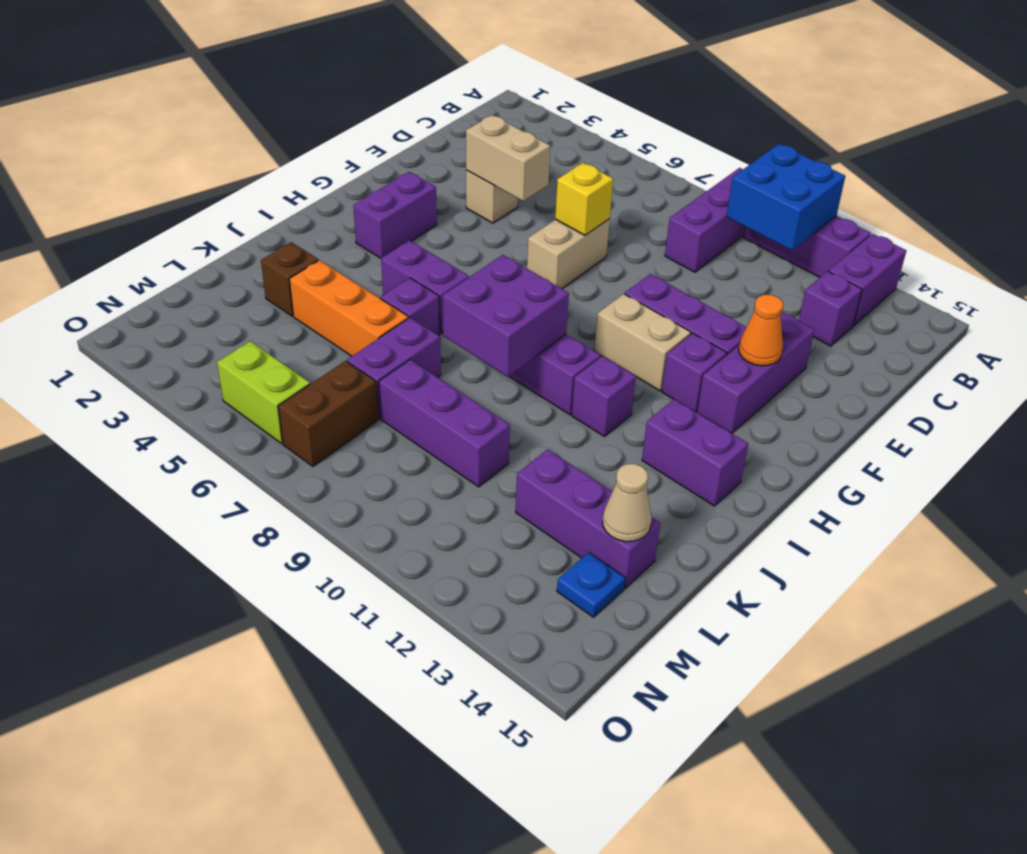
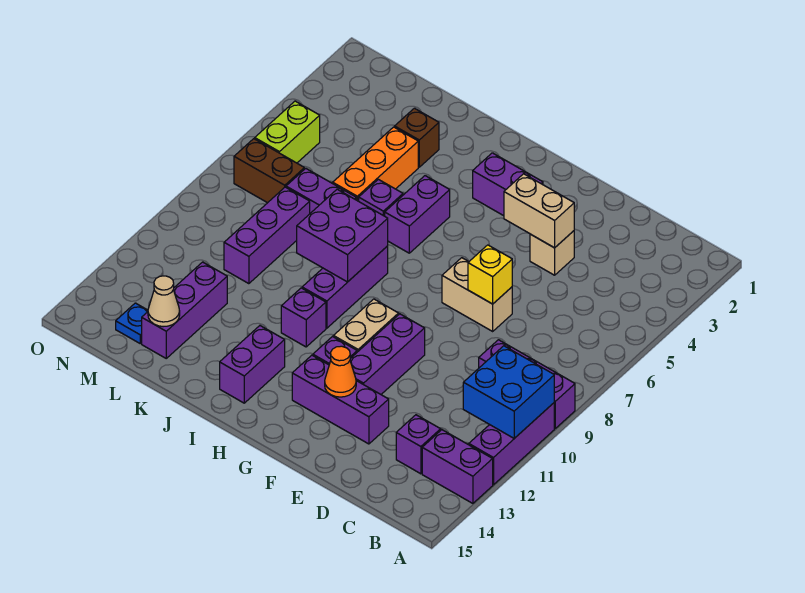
tan 1x2 brick [466,115,550,201] -> tan 1x2 brick turned to [504,174,574,248]

